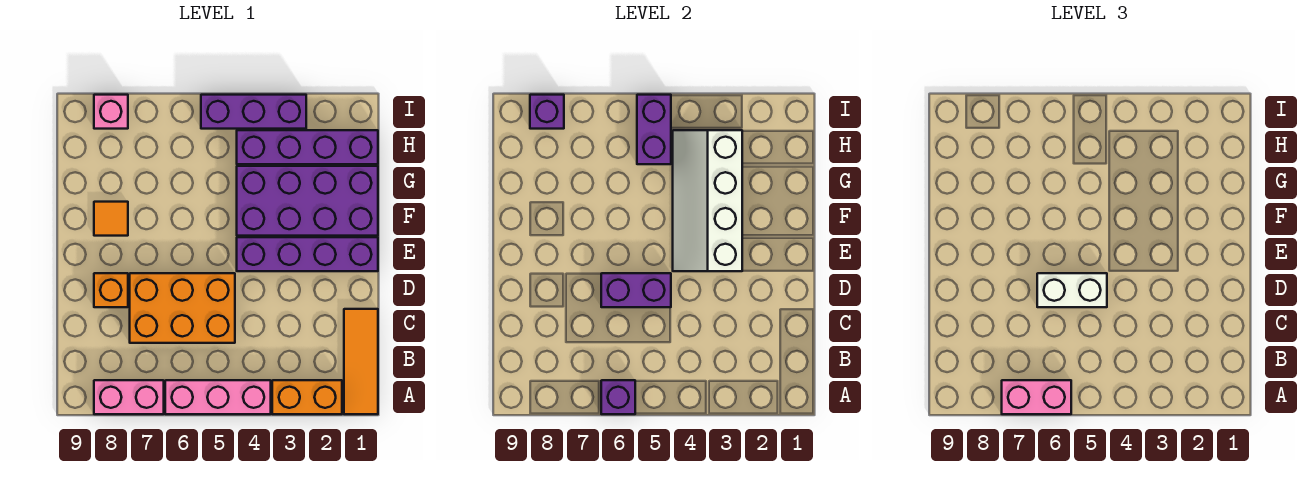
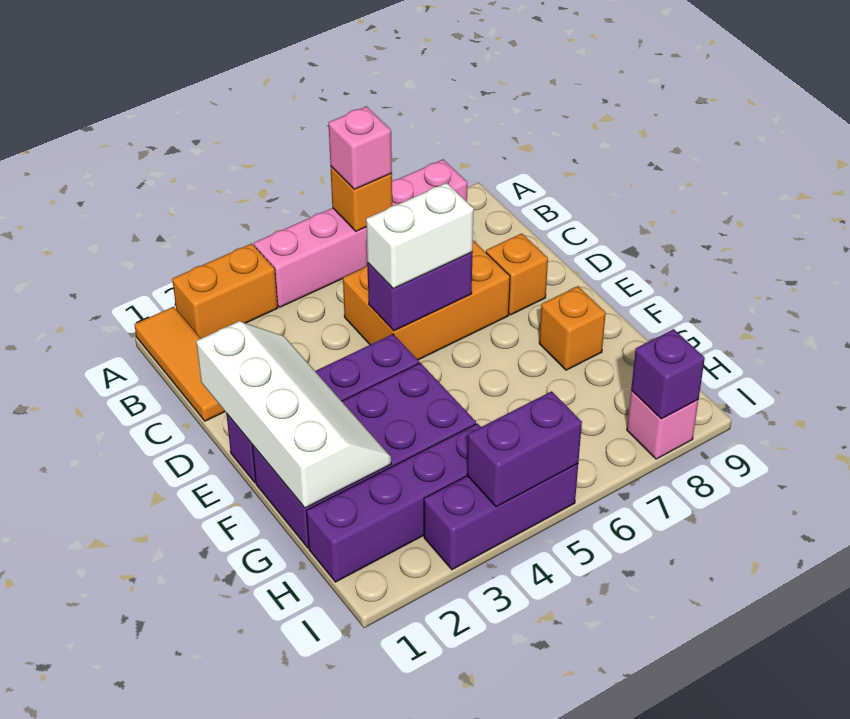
purple 1x1 brick [601,380,635,414] -> orange 1x1 brick [330,166,392,232]
pink 1x2 brick [1002,380,1071,414] -> pink 1x1 brick [329,106,392,190]
white 2x4 slope [673,130,742,271] -> white 2x4 slope moved to [196,321,391,508]
orange 1x1 tile [94,202,128,236] -> orange 1x1 brick [539,286,606,370]
purple 1x2 brick [637,95,671,164] -> purple 1x2 brick turned to [467,391,582,507]

